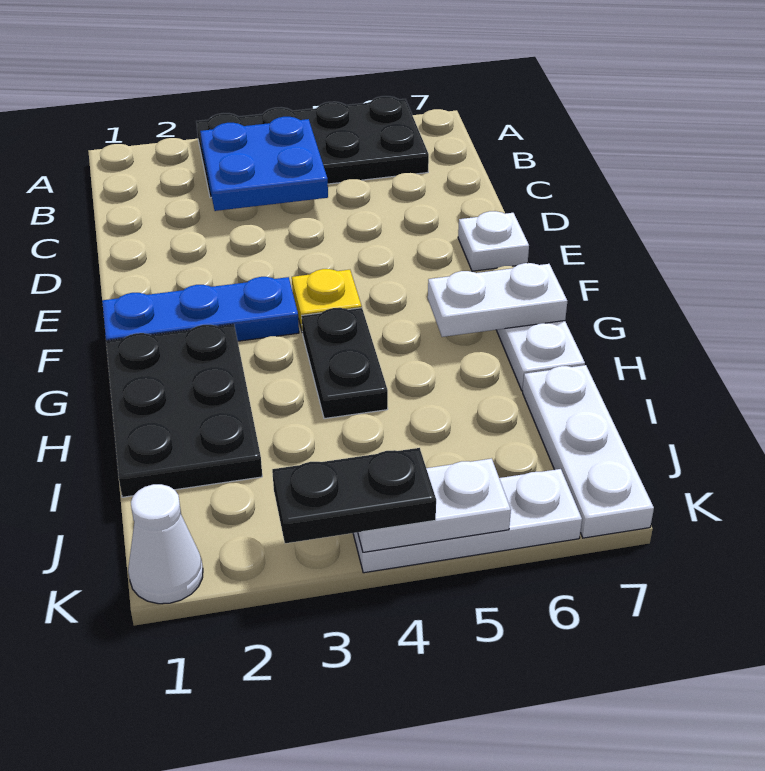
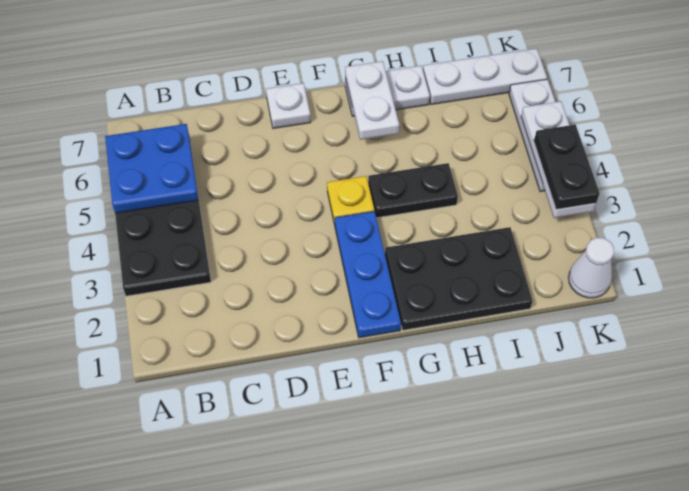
blue 2x2 plate [200,117,328,211] -> blue 2x2 plate moved to [105,124,198,213]
white 1x2 plate [358,459,511,552] -> white 1x3 plate [521,101,596,218]

